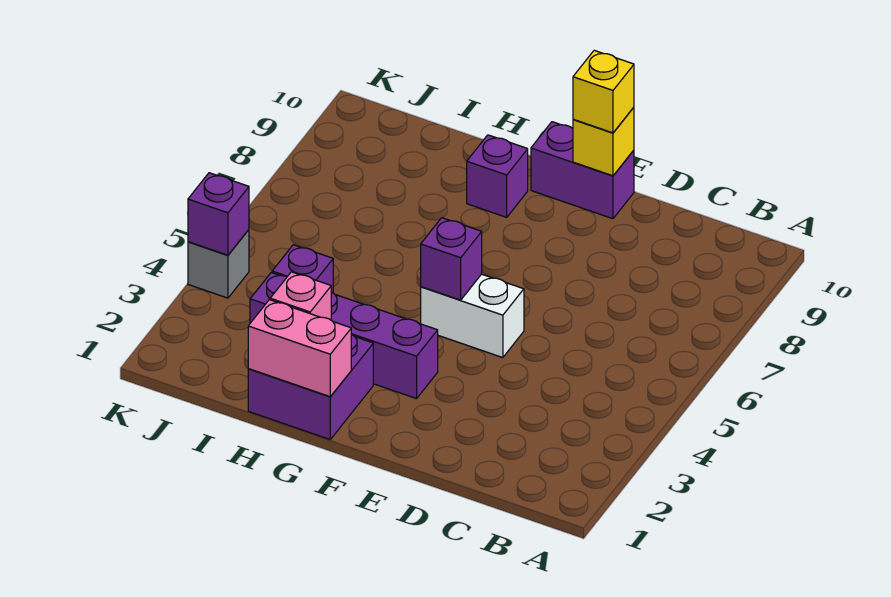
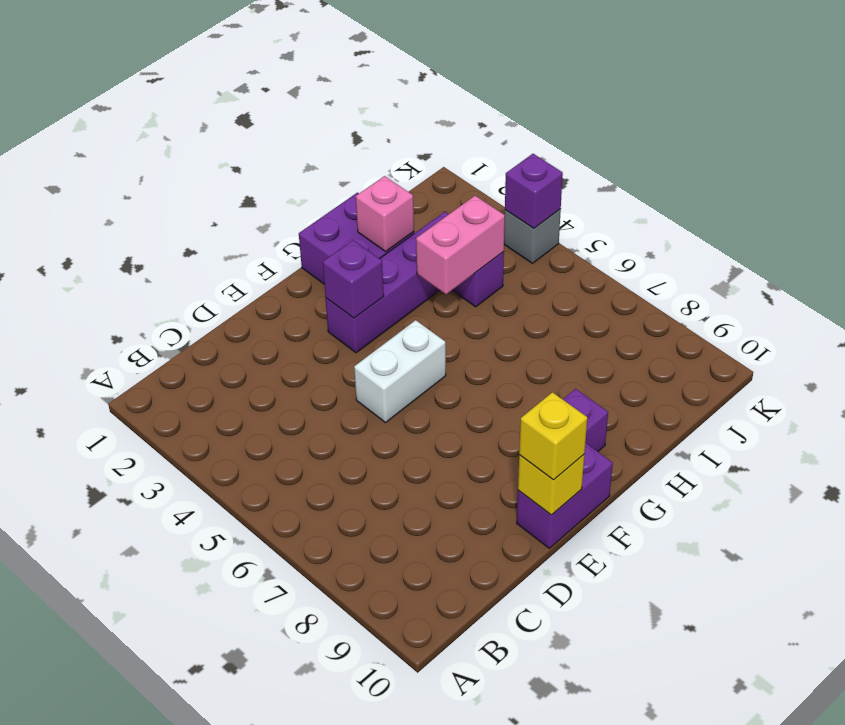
purple 1x1 brick [421,218,482,300] -> purple 1x1 brick moved to [323,240,384,318]
pink 1x2 brick [248,300,351,397] -> pink 1x2 brick moved to [416,196,505,294]

